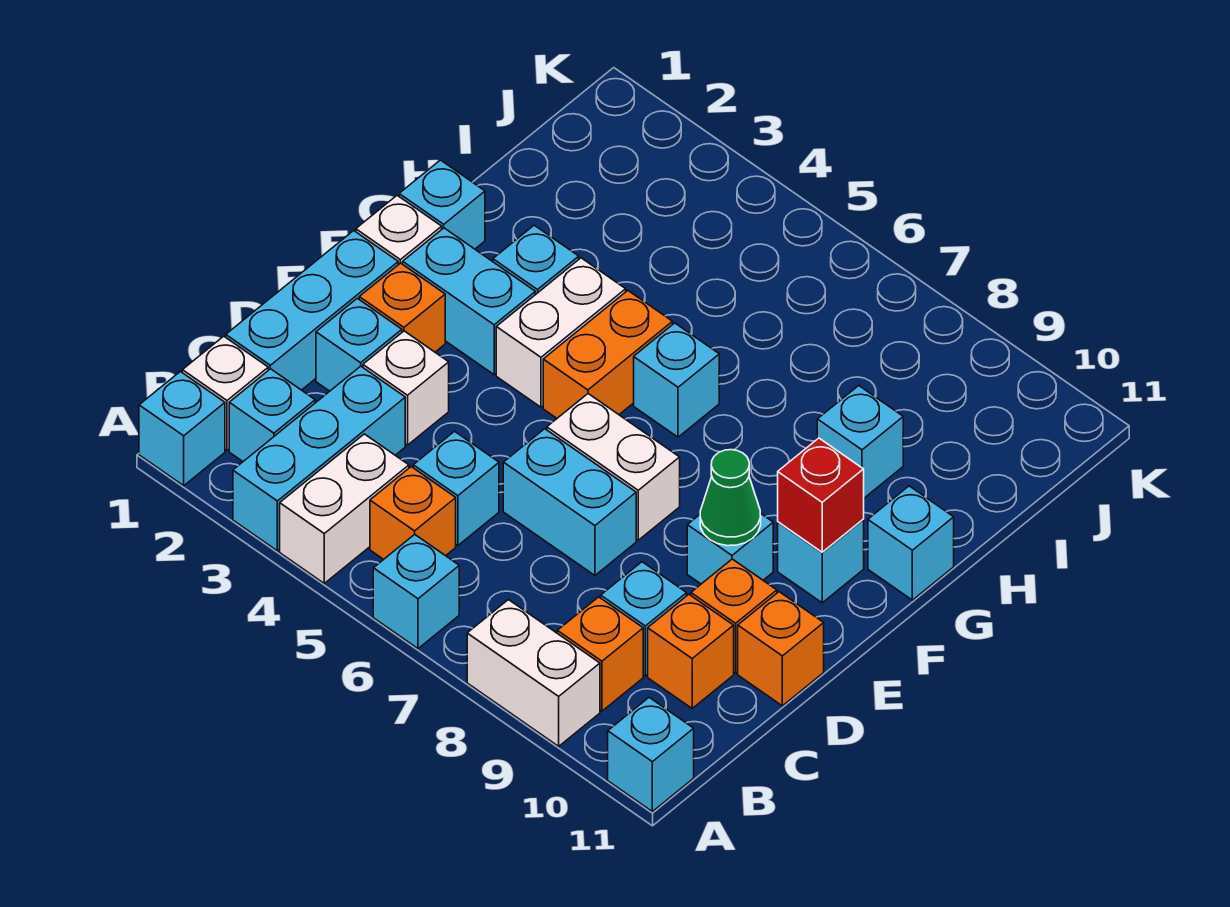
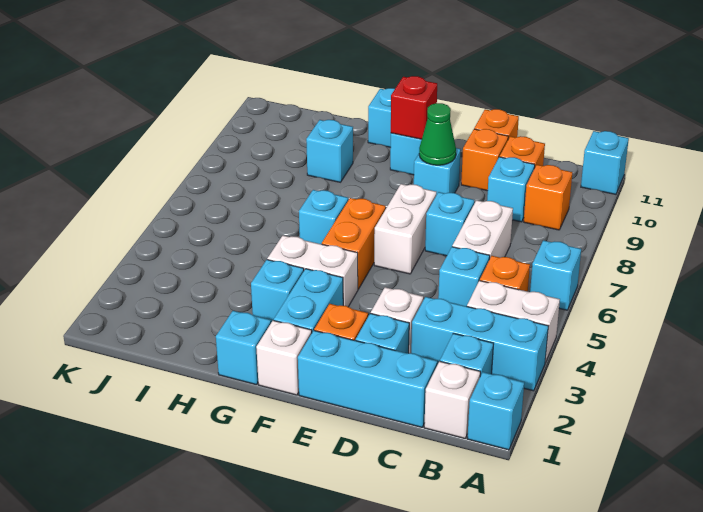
white 1x2 brick [467,600,600,746] -> white 1x2 brick moved to [452,200,513,259]
cyan 1x2 brick [503,429,636,575] -> cyan 1x1 brick [425,192,474,256]
orange 1x2 brick [543,291,673,418] -> orange 1x2 brick turned to [322,198,386,289]

